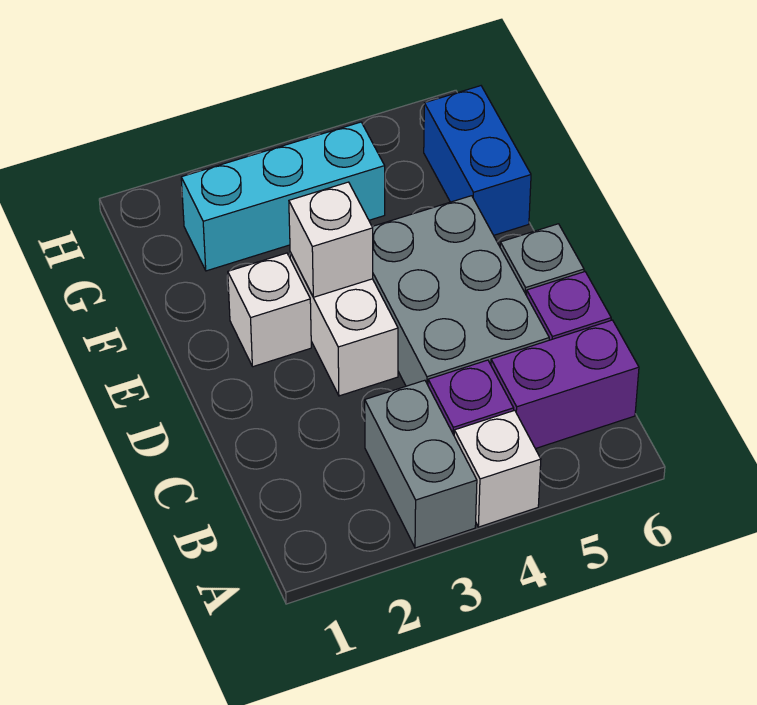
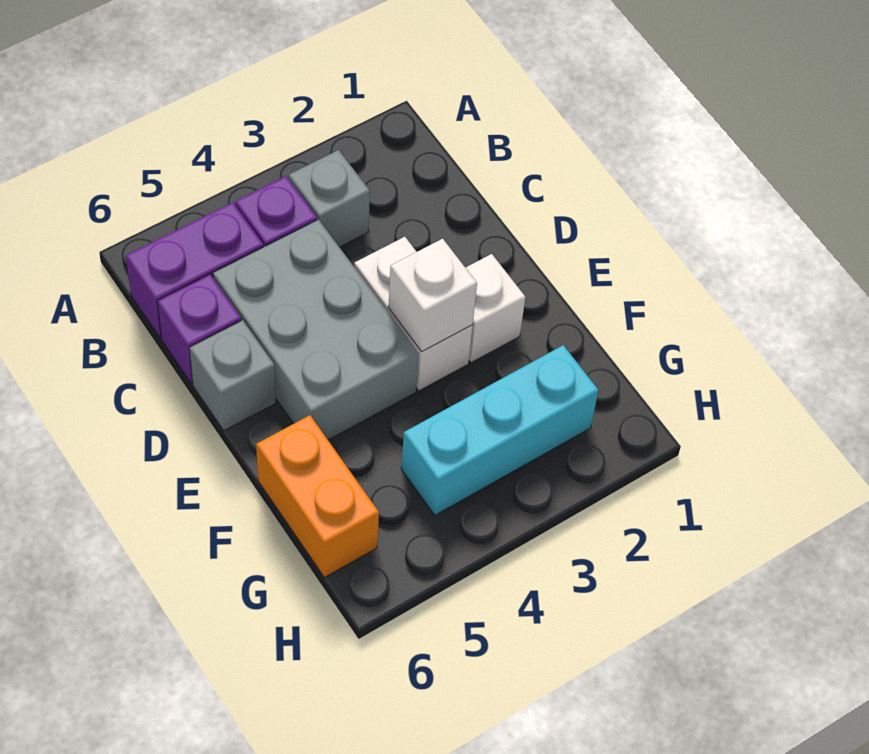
grey 1x2 brick [365,380,477,548] -> grey 1x1 brick [289,150,370,247]
white 1x1 brick [454,410,541,527] -> none
blue 1x2 brick [424,86,531,235] -> orange 1x2 brick [256,415,379,577]

